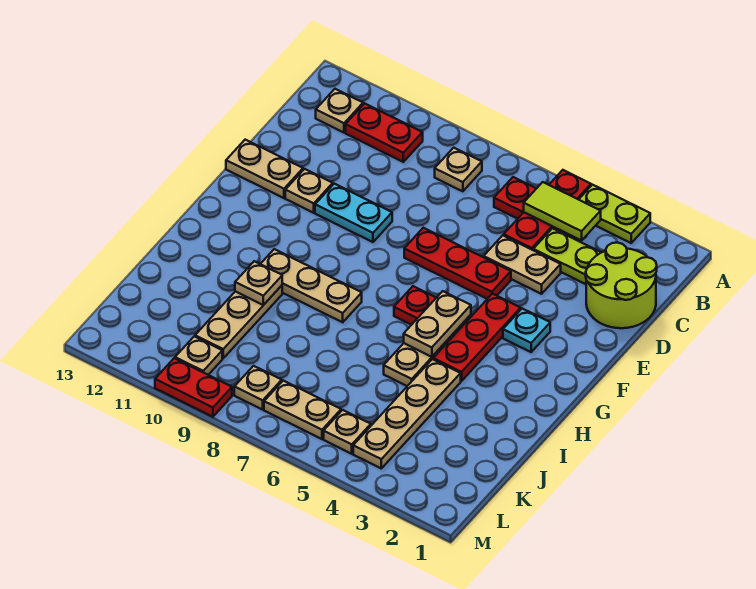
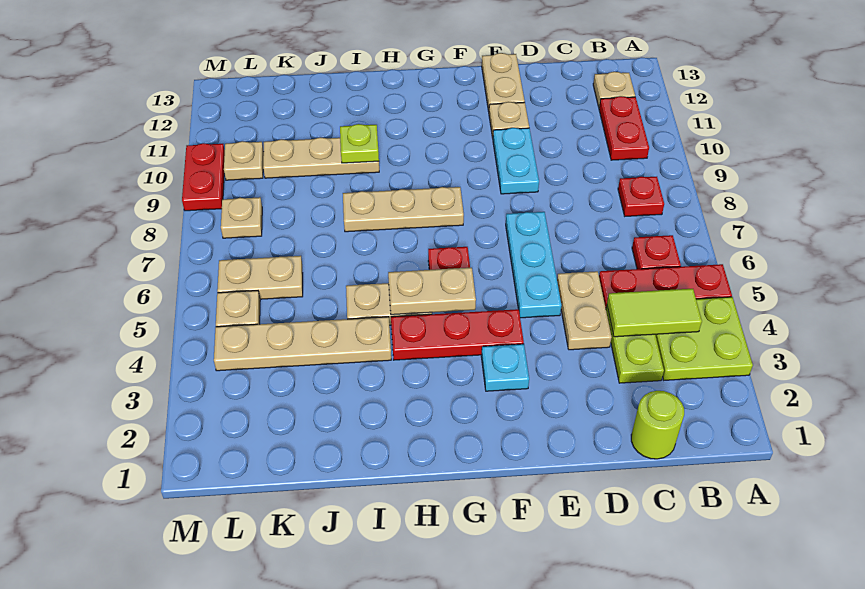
lime 1x2 plate [579,185,650,243] -> lime 2x2 plate [655,297,753,380]
lime 1x2 tile [524,182,601,241] -> lime 1x2 tile turned to [607,289,702,337]
tan 1x1 plate [435,148,482,191] -> red 1x1 plate [618,177,664,216]
lime 2x2 round brick [586,243,657,328] -> lime 1x1 round brick [631,391,684,459]
red 1x3 plate [404,228,511,299] -> cyan 1x3 plate [506,212,561,318]
tan 1x3 plate [261,249,362,322] -> tan 1x3 plate turned to [343,187,464,232]
tan 1x1 plate [235,261,282,305] -> lime 1x1 plate [340,124,379,163]
tan 1x2 plate [264,381,341,439] -> tan 1x2 plate turned to [217,256,303,299]

